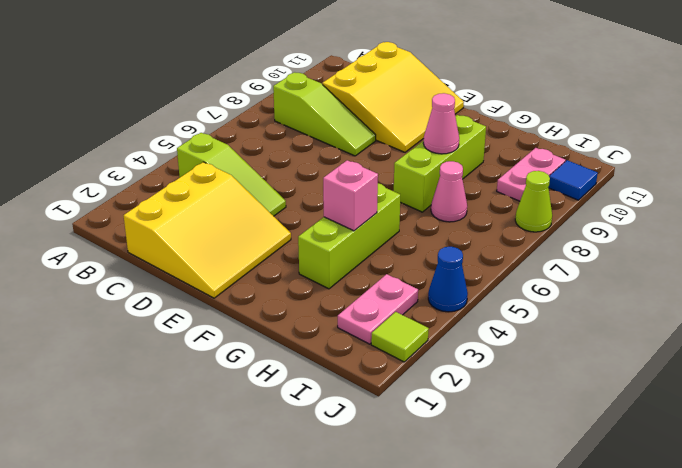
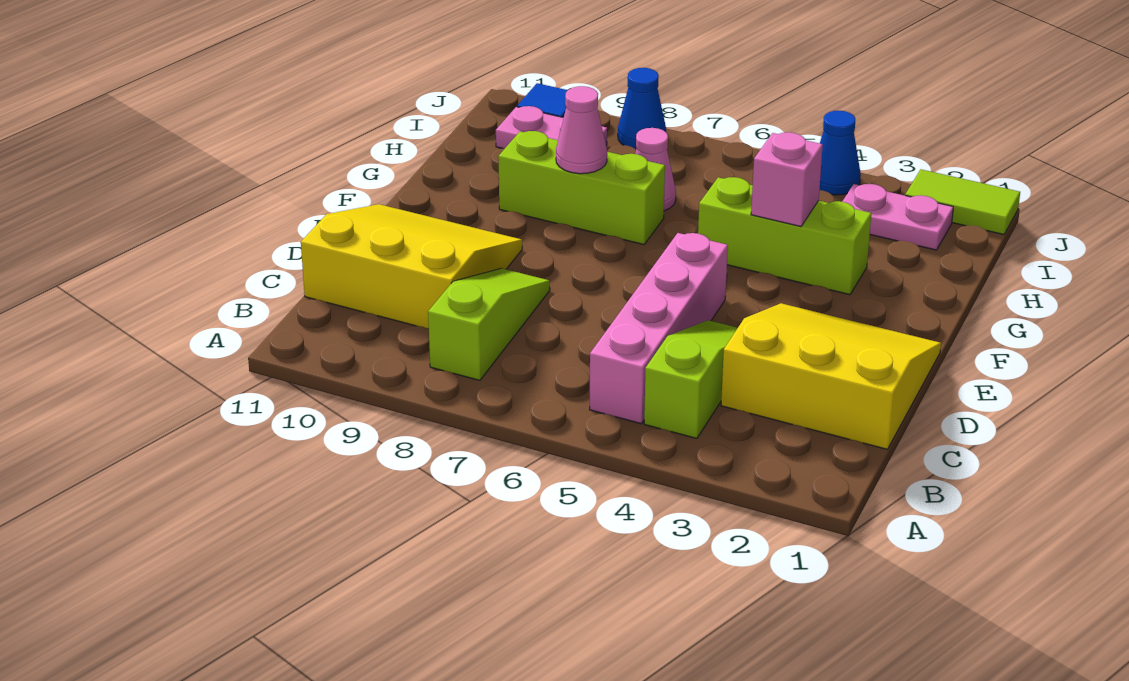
none -> pink 1x4 brick [590,233,728,424]
lime 1x1 tile [371,312,429,362] -> lime 1x2 tile [905,169,1020,235]
lime 1x1 cone [515,171,552,232] -> blue 1x1 cone [618,68,666,149]

